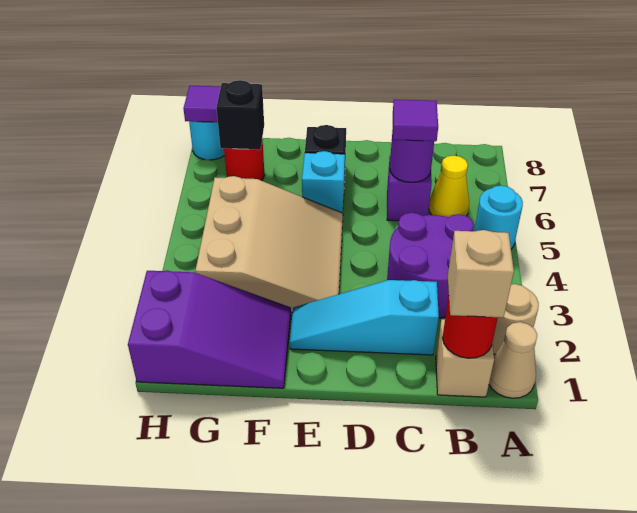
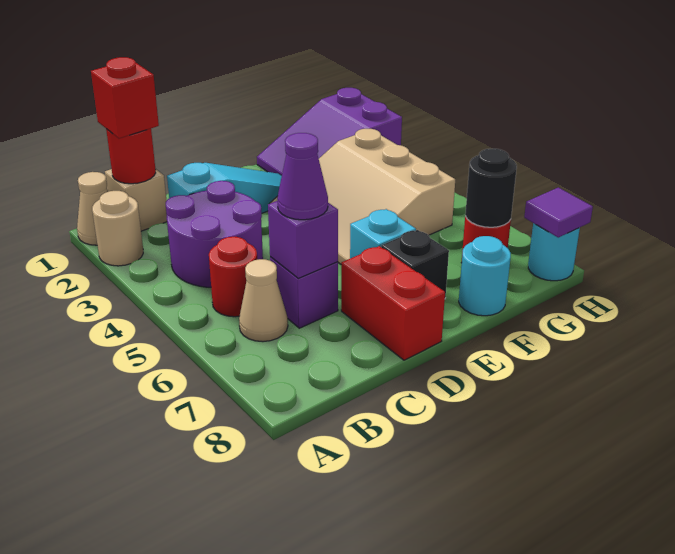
cyan 1x1 round brick [475,185,523,249] -> cyan 1x1 round brick moved to [459,236,511,316]
tan 1x1 brick [448,230,514,318] -> red 1x1 brick [91,57,159,138]
none -> red 1x1 round brick [209,237,257,317]
yellow 1x1 cone [429,156,469,217] -> tan 1x1 cone [239,259,288,342]
purple 1x1 round brick [390,130,434,182] -> purple 1x1 brick [268,201,338,278]
purple 1x1 tile [393,99,438,141] -> purple 1x1 cone [277,133,328,220]
none -> red 1x2 brick [341,246,445,360]
black 1x1 brick [216,80,264,150] -> black 1x1 round brick [465,149,517,227]

